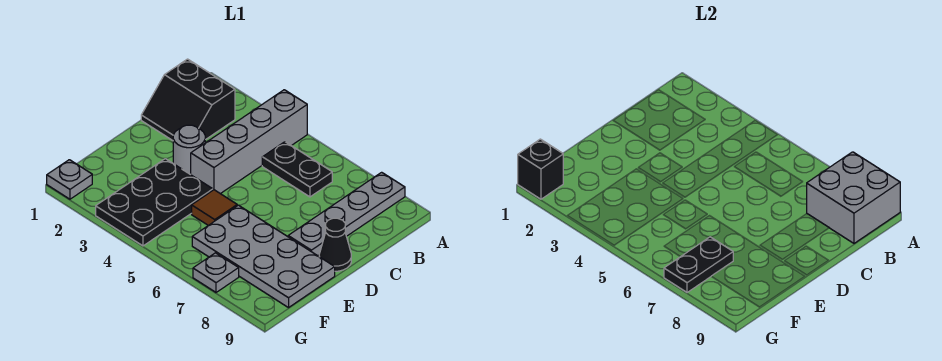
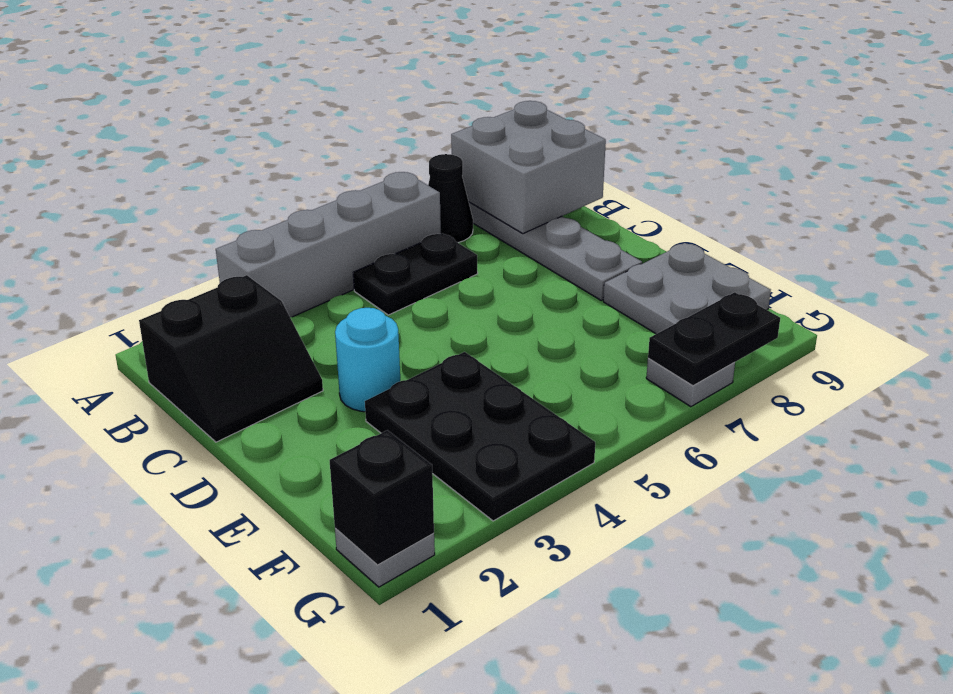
grey 1x4 brick [191,90,307,194] -> grey 1x4 brick turned to [216,172,441,317]
grey 1x1 round brick [173,125,205,175] -> cyan 1x1 round brick [335,308,400,412]
black 1x1 cone [319,218,351,271] -> black 1x1 cone moved to [428,154,473,243]
brown 1x1 tile [192,190,237,225] -> none
grey 2x4 plate [192,205,335,308] -> grey 2x2 plate [603,243,771,334]
black 1x2 plate [664,237,733,292] -> black 1x2 plate turned to [648,292,780,386]

